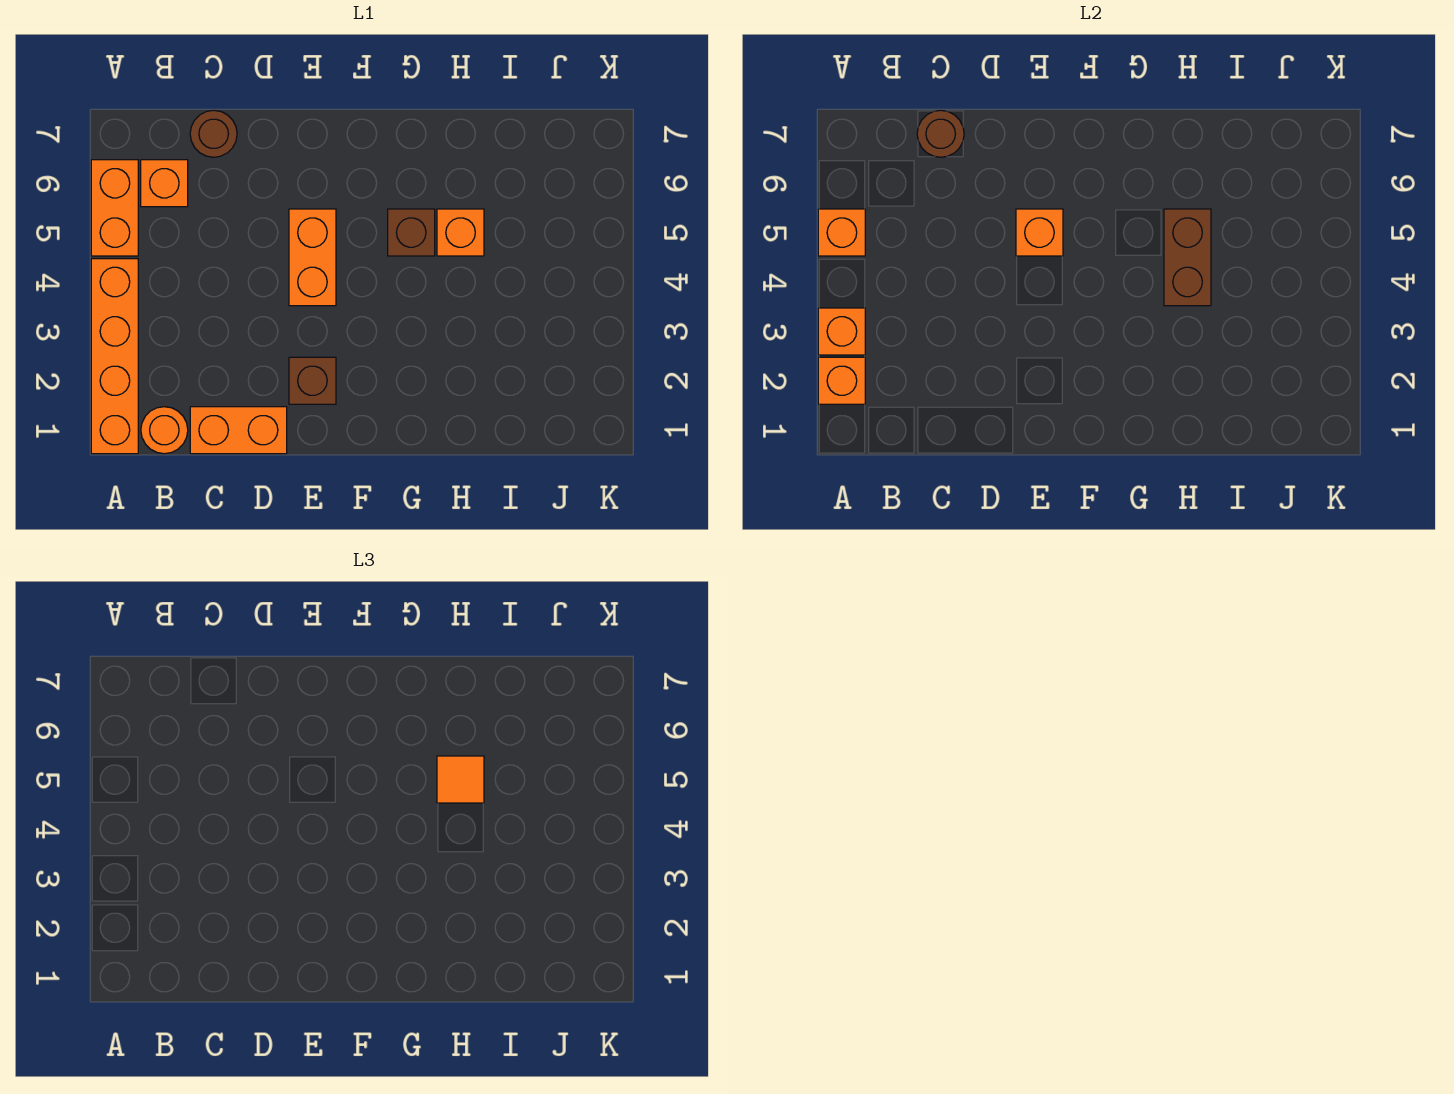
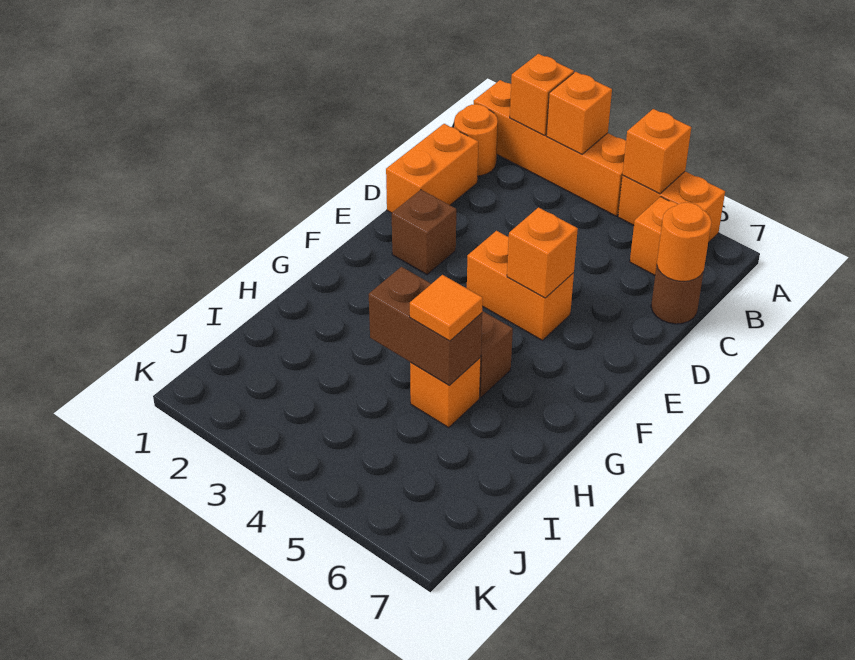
brown 1x1 round brick [917,110,964,157] -> orange 1x1 round brick [657,202,711,282]

